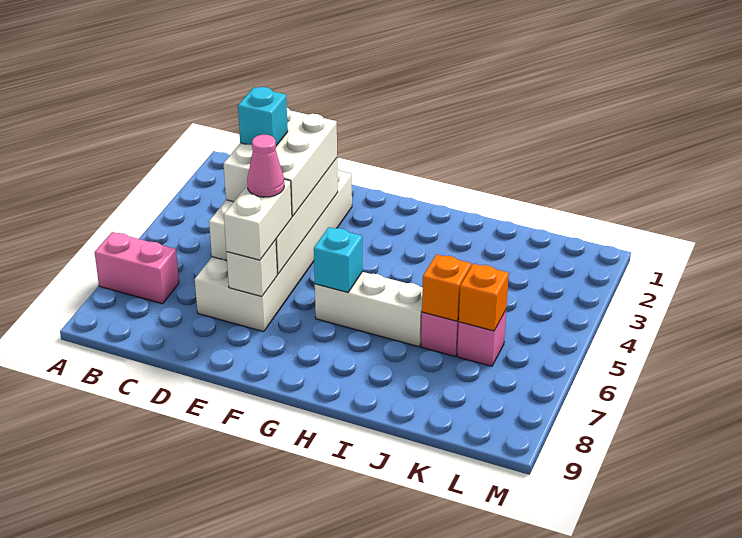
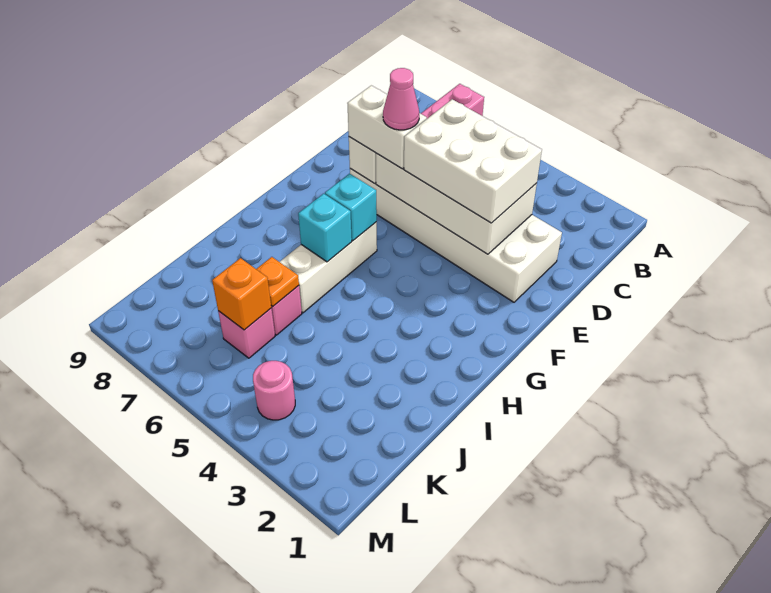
cyan 1x1 brick [238,87,288,146] -> cyan 1x1 brick moved to [298,194,352,262]
orange 1x1 brick [422,254,471,321] -> orange 1x1 plate [257,257,299,306]
none -> pink 1x1 round brick [253,361,295,420]

